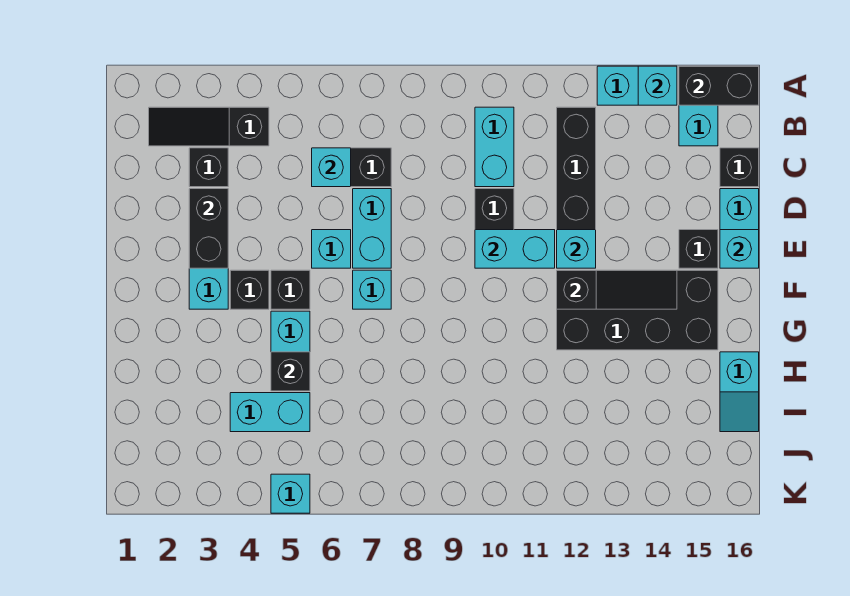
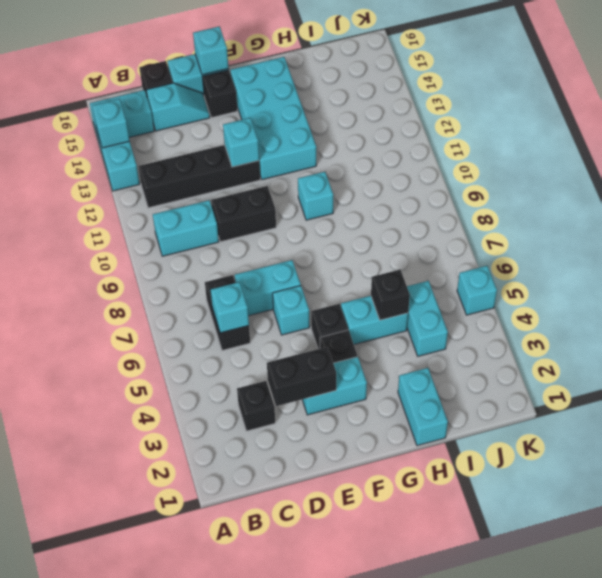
black 1x2 brick [679,66,759,105] -> none
black 1x3 slope [149,107,269,146] -> none
cyan 1x2 brick [475,230,555,268] -> cyan 1x2 brick moved to [398,368,448,446]
cyan 1x1 brick [353,270,391,309] -> cyan 1x1 brick moved to [298,172,333,220]
black 2x4 brick [557,270,718,350] -> cyan 2x4 brick [230,57,316,180]
black 1x3 slope [557,270,677,309] -> none
cyan 1x2 slope [720,352,759,432] -> cyan 1x2 slope moved to [146,83,210,131]

